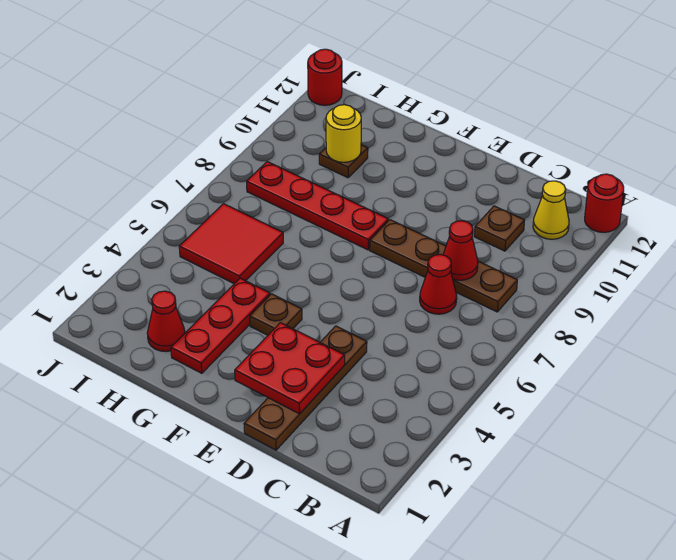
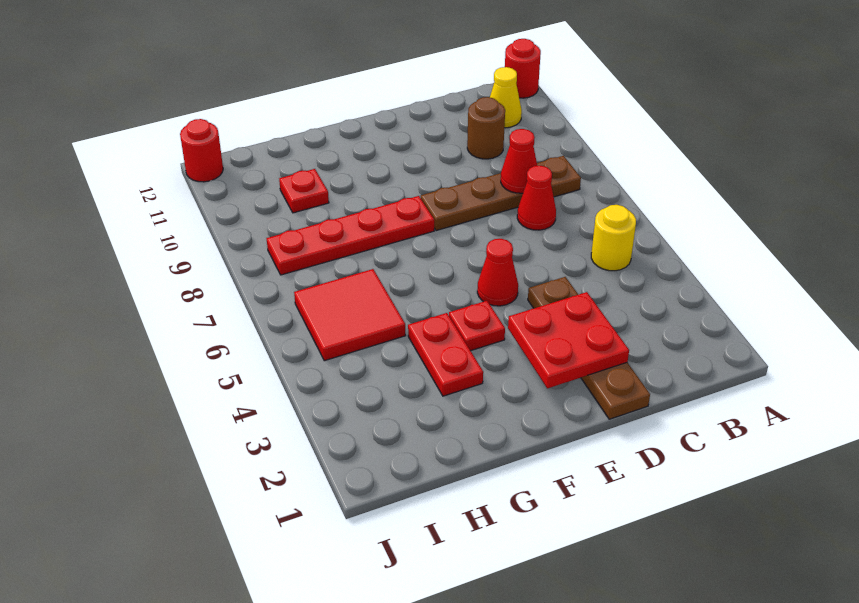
brown 1x1 plate [474,206,525,251] -> brown 1x1 round brick [467,97,505,159]
brown 1x1 plate [250,294,302,335] -> red 1x1 plate [449,301,505,351]
red 1x3 plate [171,278,270,373] -> red 1x2 plate [408,313,483,396]
red 1x1 cone [147,291,185,351] -> red 1x1 cone moved to [477,239,518,306]
brown 1x1 plate [319,145,368,178] -> red 1x1 plate [279,169,329,213]
yellow 1x1 round brick [326,105,361,162] -> yellow 1x1 round brick moved to [591,205,636,271]

